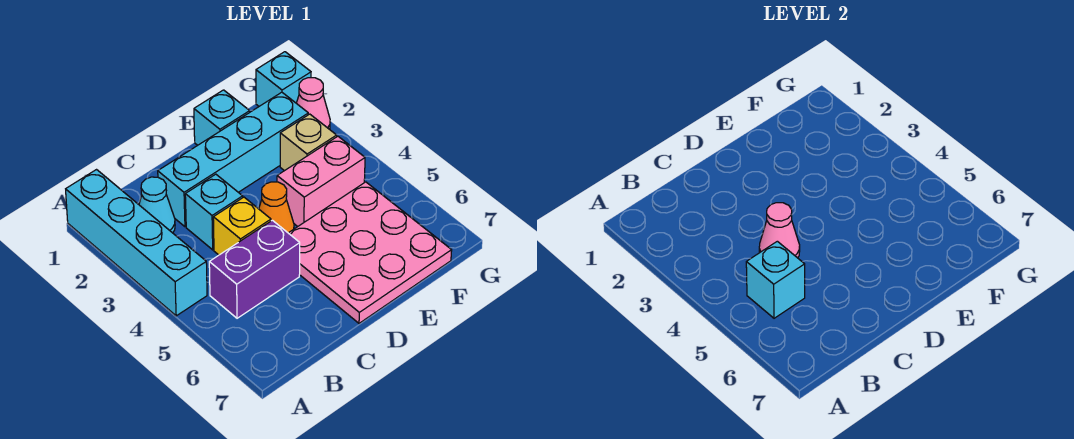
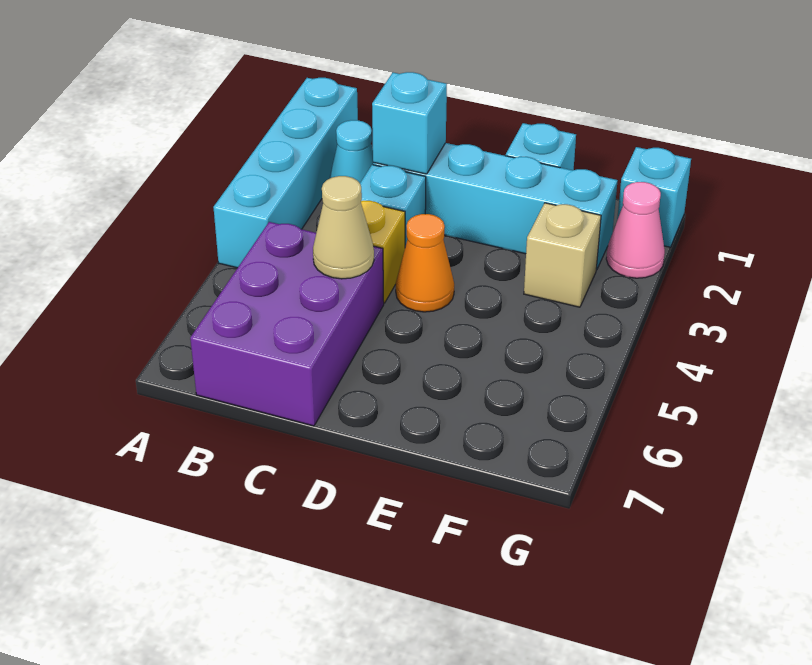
purple 1x2 brick [209,220,300,318] -> purple 2x3 brick [190,222,384,426]
cyan 1x1 brick [746,241,805,318] -> cyan 1x1 brick moved to [372,72,447,174]
pink 1x1 cone [759,203,800,258] -> none
none -> tan 1x1 cone [313,176,374,279]
pink 3x3 plate [289,182,452,323] -> none
pink 1x2 brick [277,136,365,227] -> none

